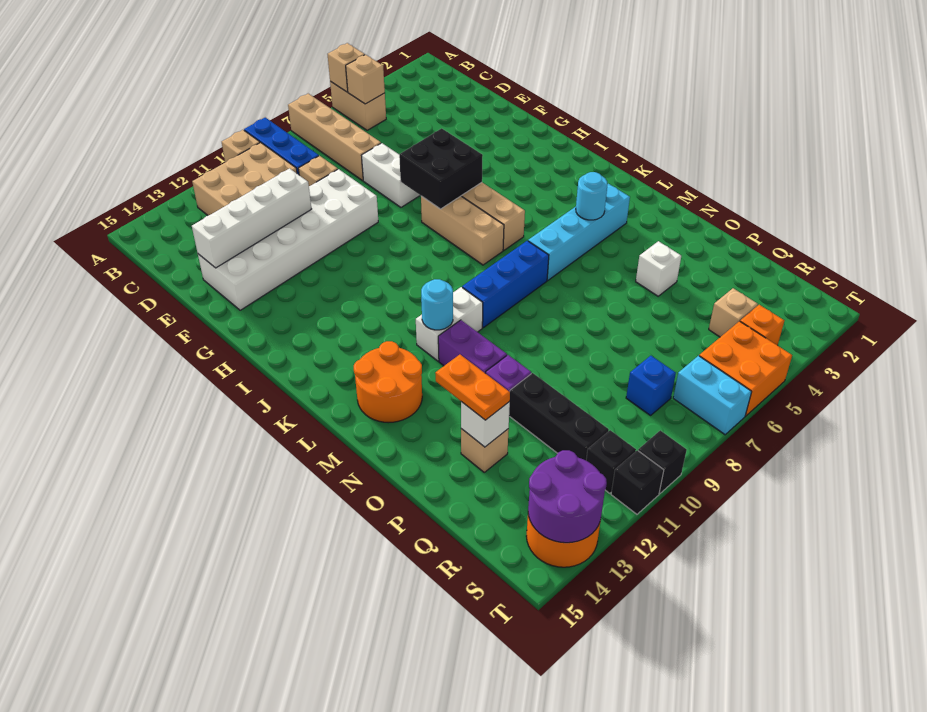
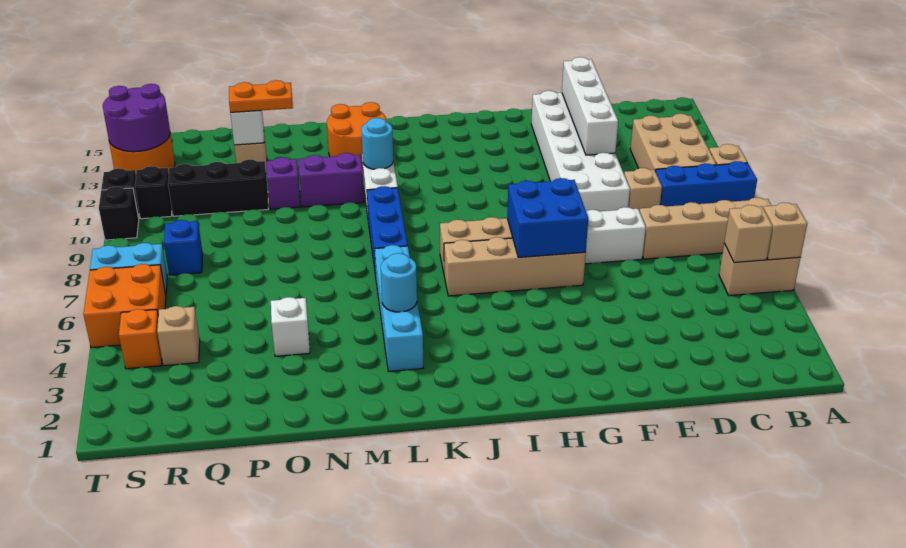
black 2x2 brick [399,128,483,209] -> blue 2x2 brick [507,178,588,257]

